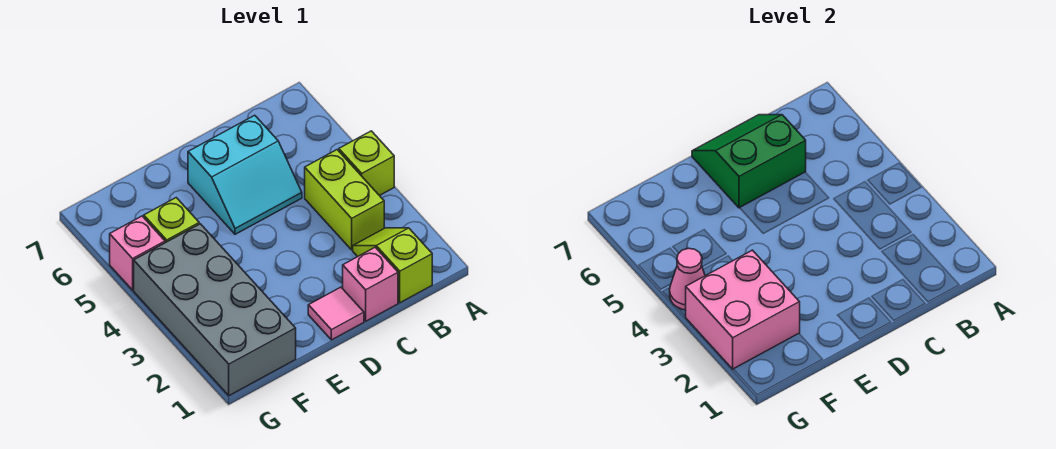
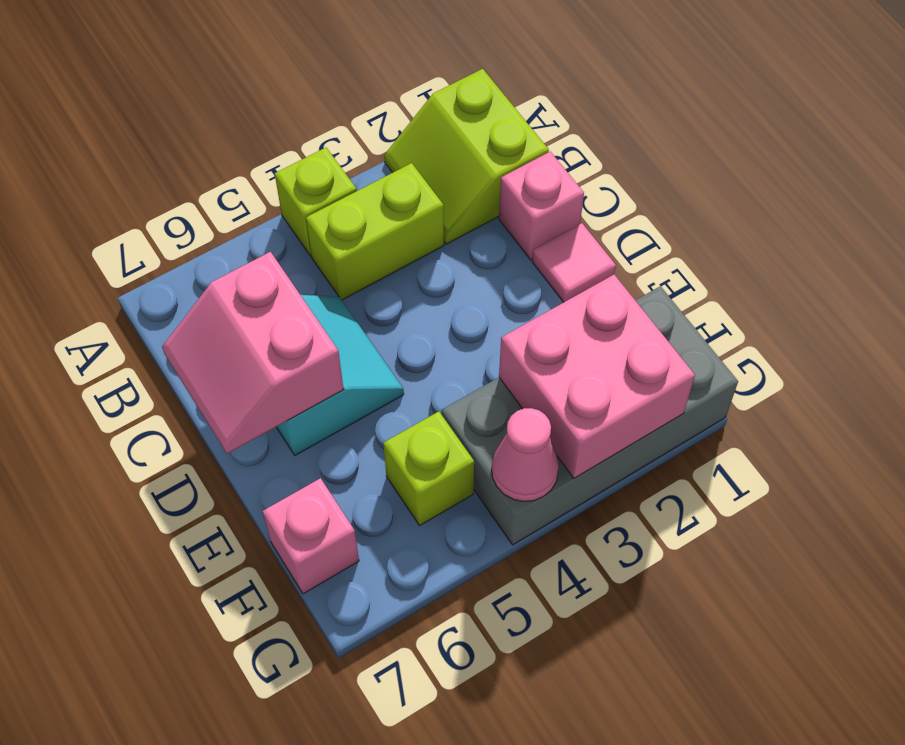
lime 1x2 slope [353,228,432,303] -> lime 2x2 slope [384,69,549,244]
green 2x2 slope [692,115,806,208] -> pink 2x2 slope [162,252,344,454]
pink 1x1 brick [110,216,165,290] -> pink 1x1 brick moved to [263,478,359,594]

